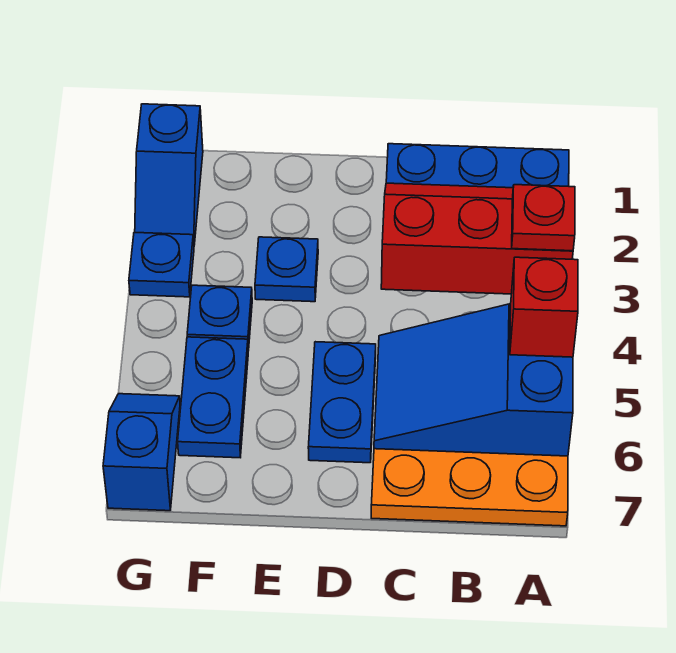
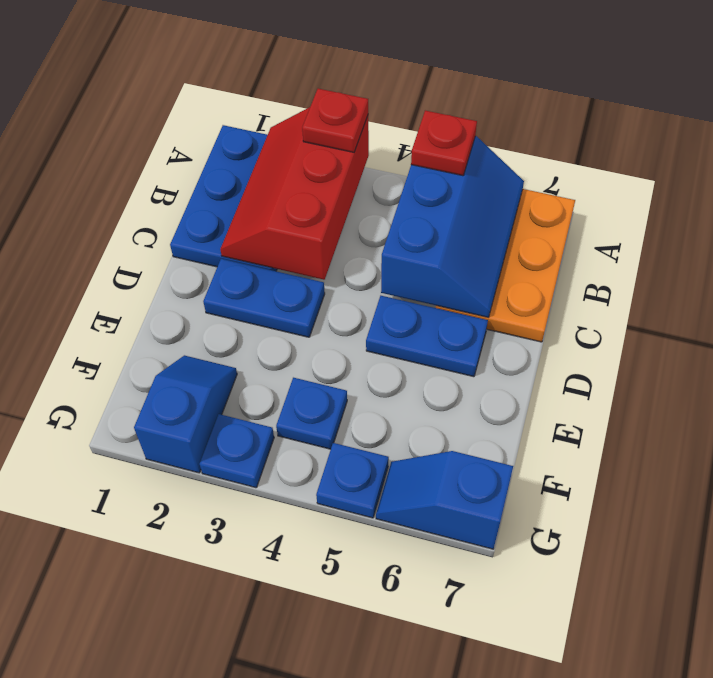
blue 2x3 slope [374,304,573,456] -> blue 2x3 slope turned to [381,136,524,317]
red 1x1 brick [510,257,578,357] -> red 1x1 plate [411,110,477,176]
blue 1x1 plate [255,237,318,302] -> blue 1x1 plate moved to [316,443,389,518]
blue 1x2 plate [178,337,248,458] -> blue 1x2 plate moved to [203,259,325,337]
blue 1x2 slope [135,104,203,245] -> blue 1x2 slope turned to [134,355,237,473]

